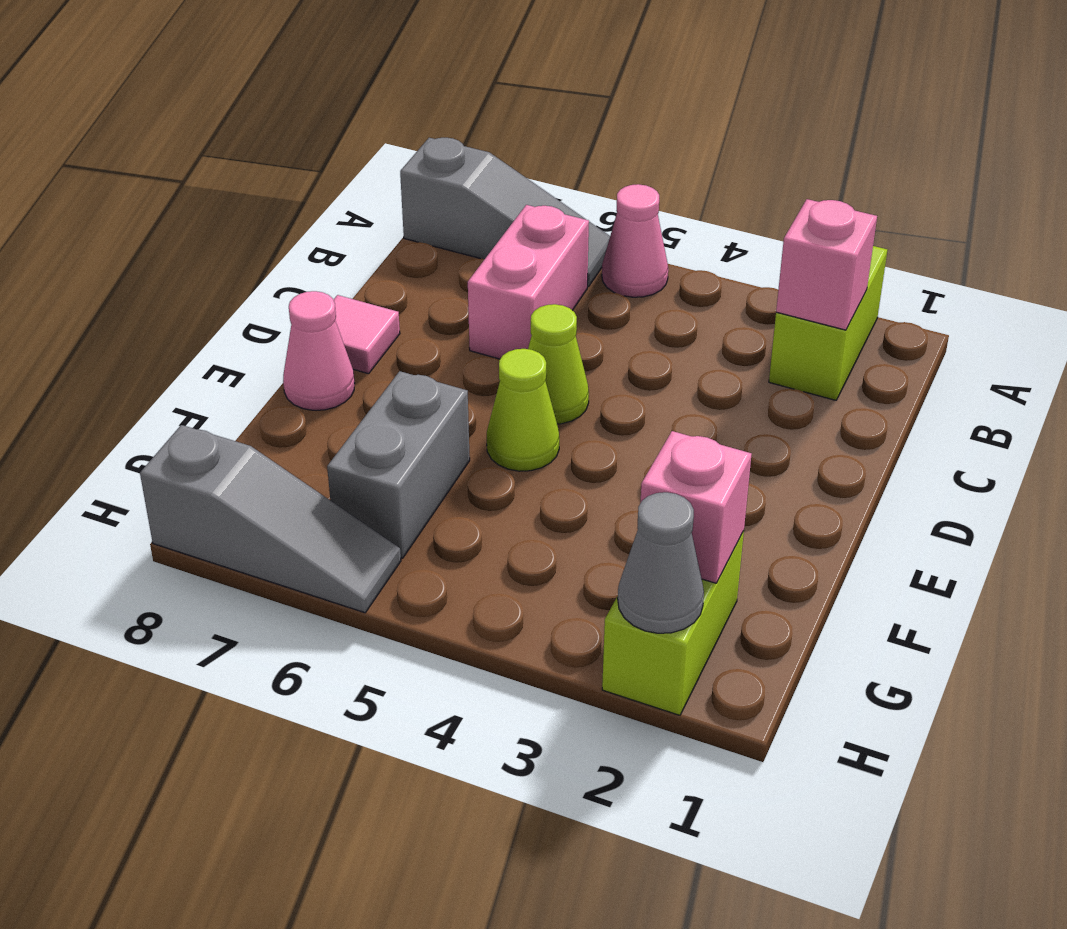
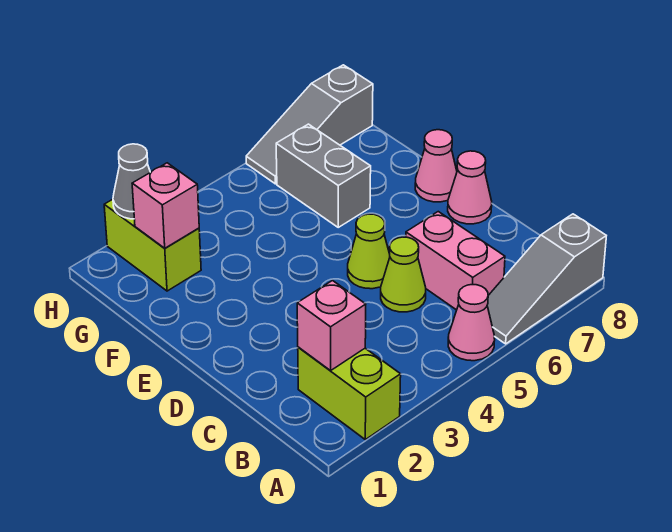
pink 1x1 tile [334,295,400,374] -> pink 1x1 cone [448,151,492,224]
lime 1x1 cone [487,349,559,471] -> lime 1x1 cone moved to [381,237,426,312]

